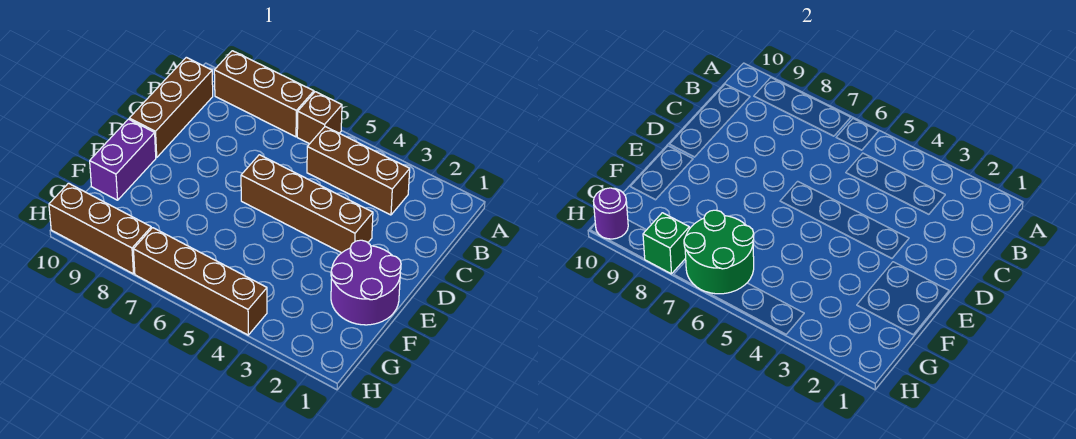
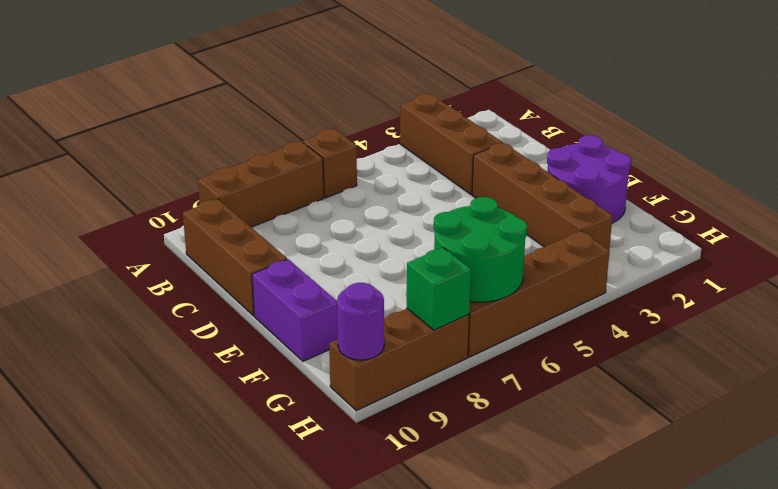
brown 1x3 brick [307,127,410,215] -> brown 1x3 brick turned to [400,94,503,195]
brown 1x4 brick [241,155,373,253] -> brown 1x4 brick turned to [472,143,612,250]

